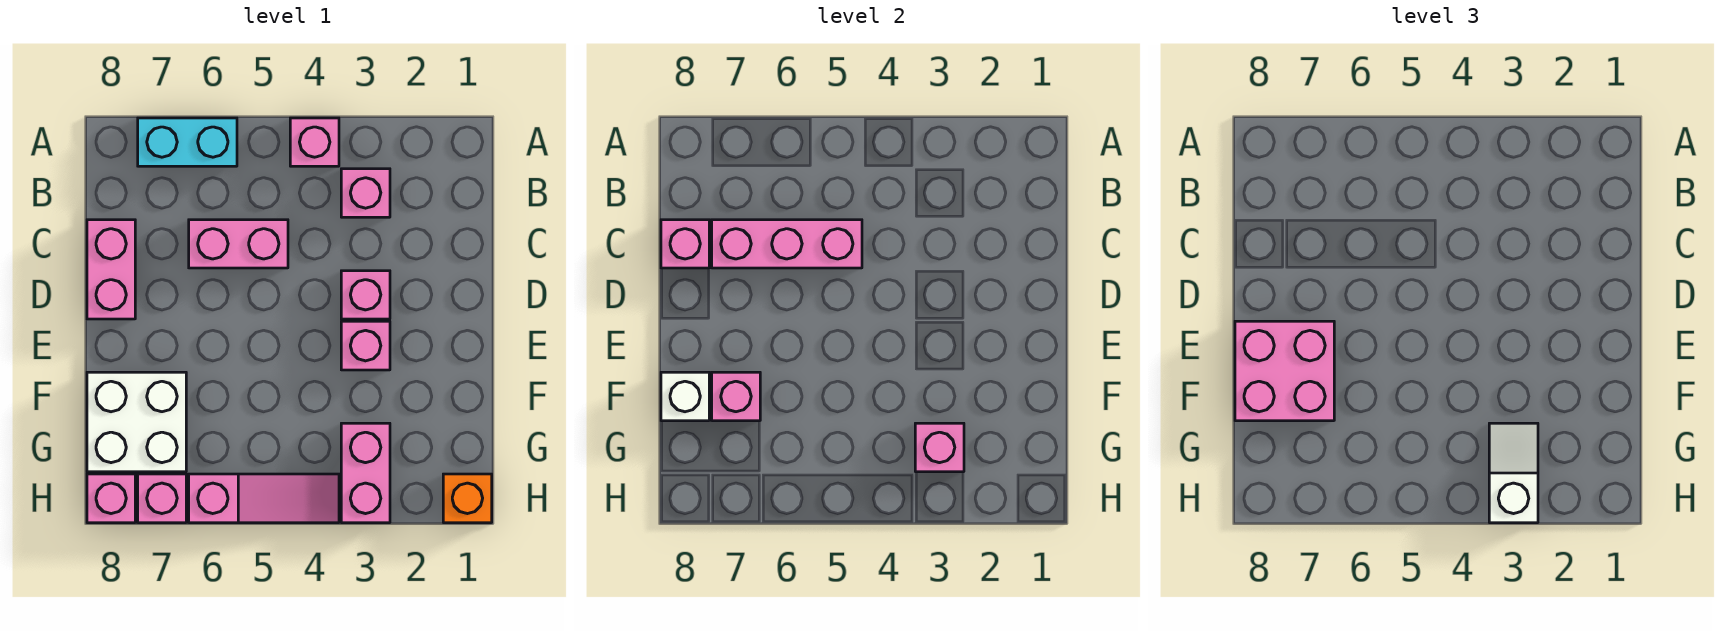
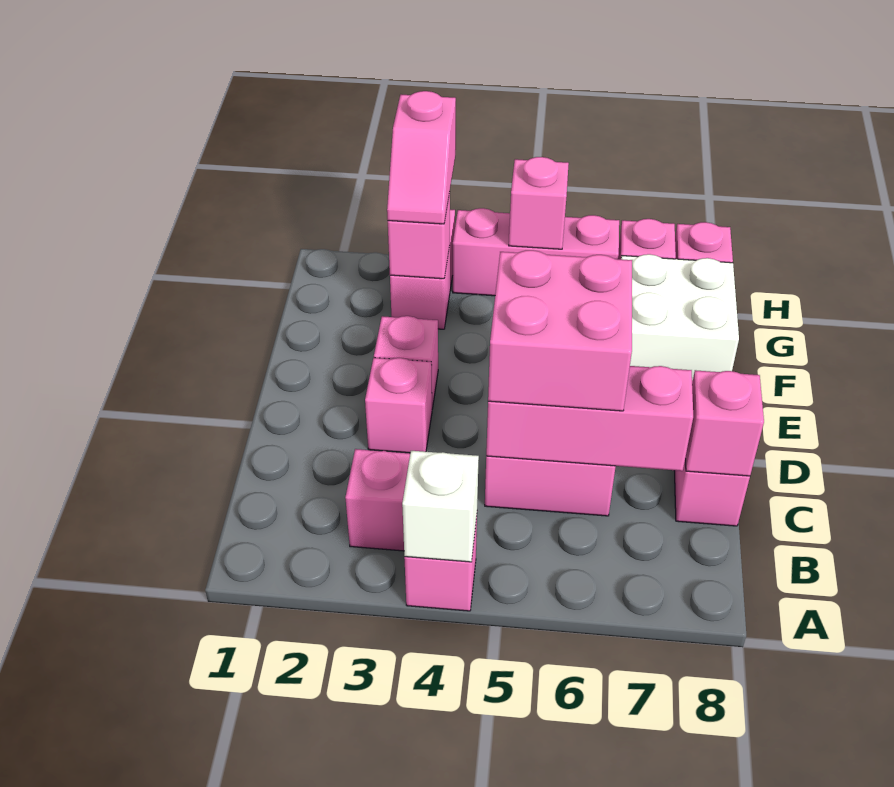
cyan 1x2 brick [138,118,237,166] -> none
pink 2x2 brick [1235,321,1334,421] -> pink 2x2 brick moved to [488,250,632,411]
pink 1x1 brick [712,372,760,421] -> pink 1x1 brick moved to [509,157,569,249]
white 1x1 brick [661,372,709,421] -> white 1x1 brick moved to [402,451,479,562]
white 1x2 slope [1489,423,1538,523] -> pink 1x2 slope [387,91,456,224]
orange 1x1 brick [443,474,492,523] -> none
pink 1x3 slope [189,474,339,523] -> pink 1x3 brick [453,208,619,296]

